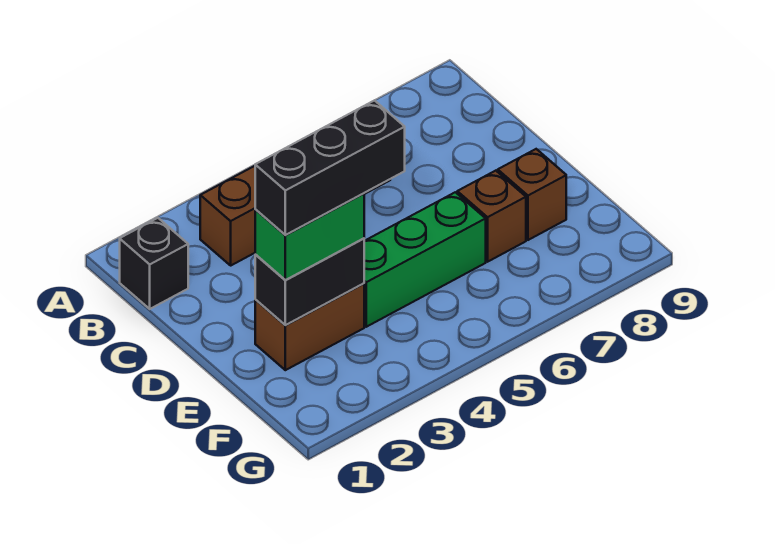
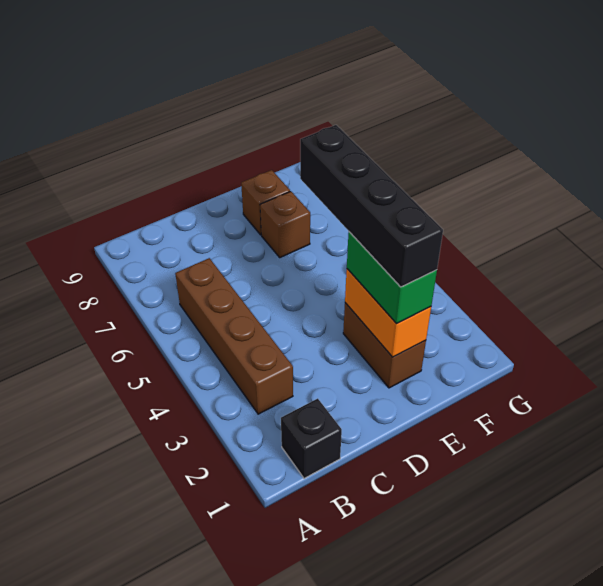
black 1x2 brick [255,238,364,325] -> orange 1x2 brick [345,269,431,357]
black 1x3 brick [255,100,405,235] -> black 1x4 brick [300,125,443,287]
green 1x3 brick [364,192,486,327] -> none

